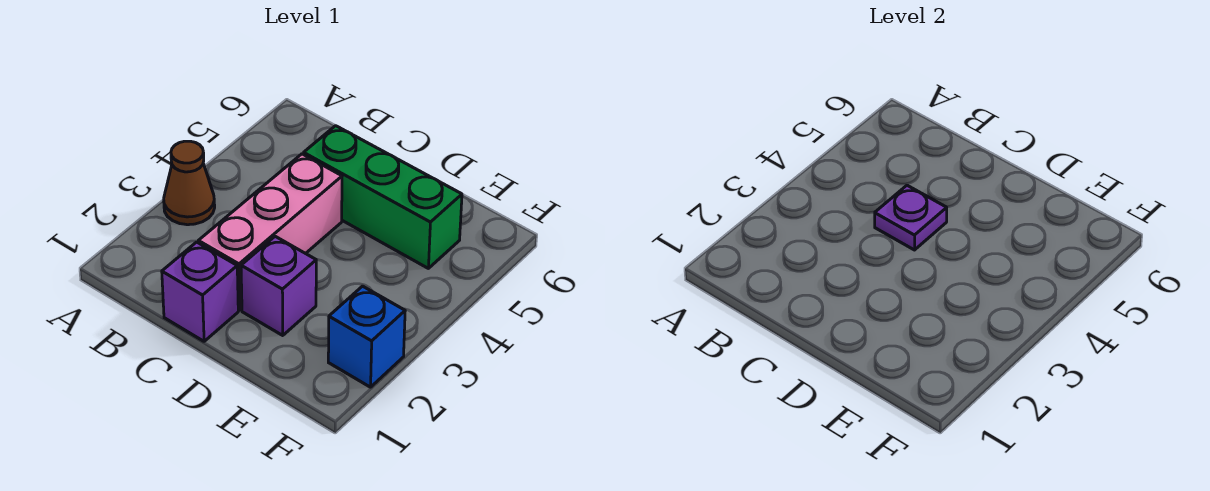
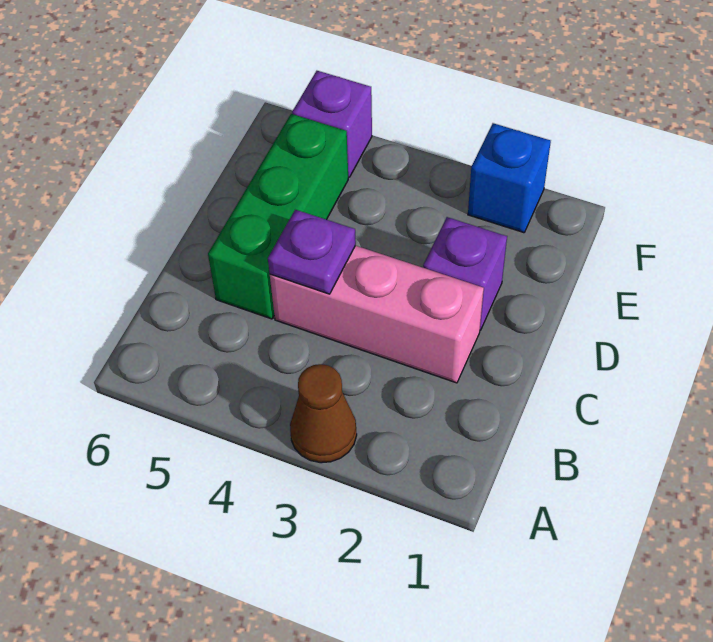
purple 1x1 brick [162,242,238,341] -> purple 1x1 brick moved to [292,71,372,177]

